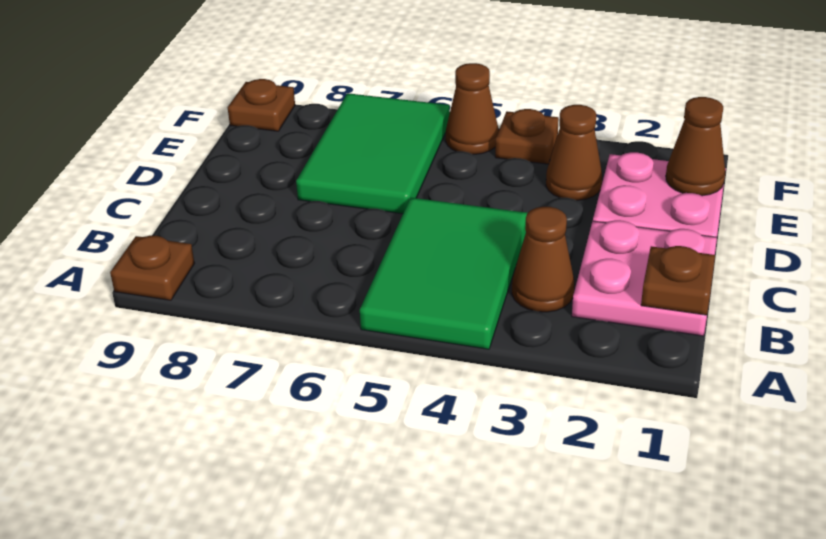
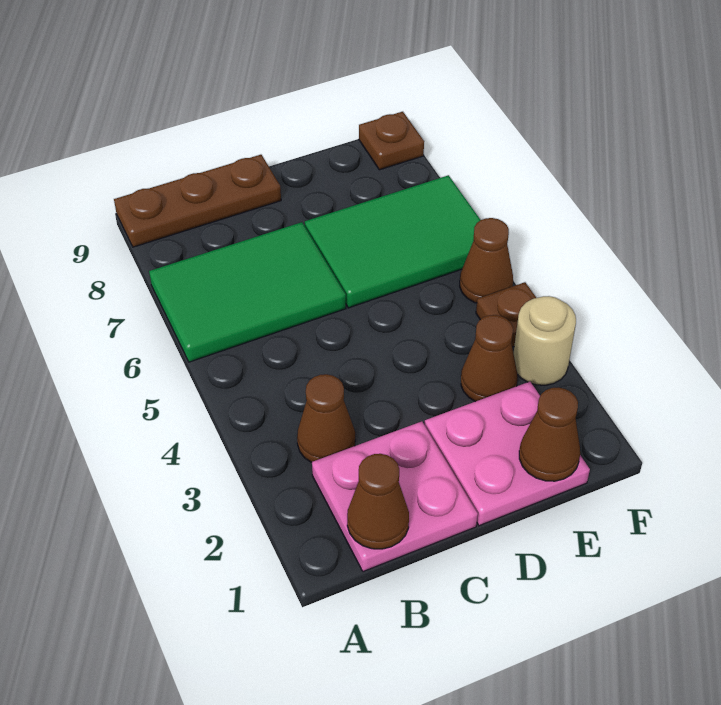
green 2x3 tile [360,198,527,349] -> green 2x3 tile moved to [149,222,346,362]
brown 1x1 plate [110,236,195,300] -> brown 1x3 plate [114,155,281,247]
brown 1x1 plate [641,246,715,315] -> brown 1x1 cone [347,454,409,549]
none -> tan 1x1 round brick [513,296,576,385]

